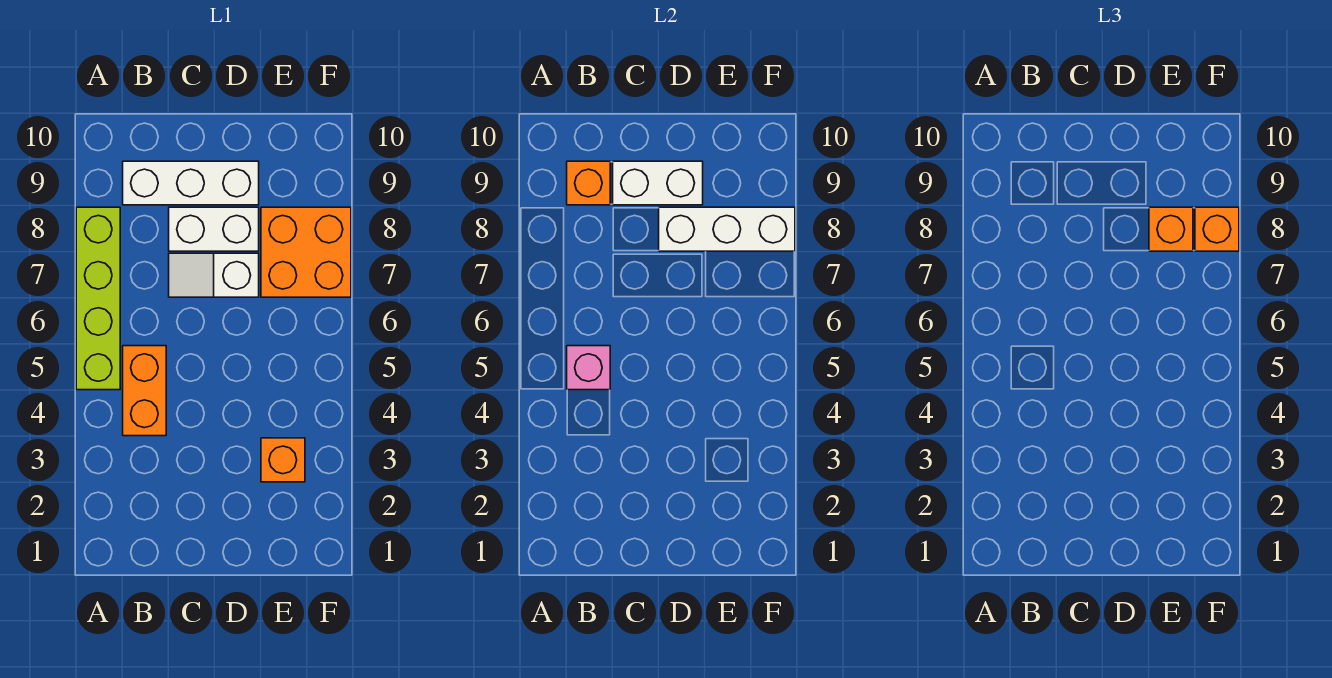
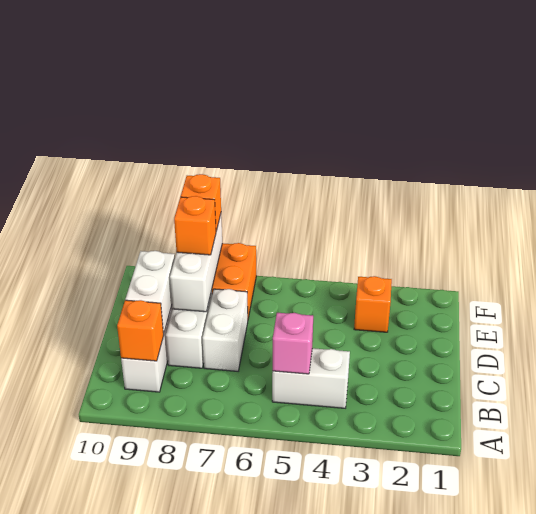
lime 1x4 brick [76,207,120,390] -> none
orange 1x2 brick [123,346,166,436] -> white 1x2 brick [272,348,350,408]
white 1x2 slope [169,253,259,297] -> white 1x2 brick [203,289,248,371]

